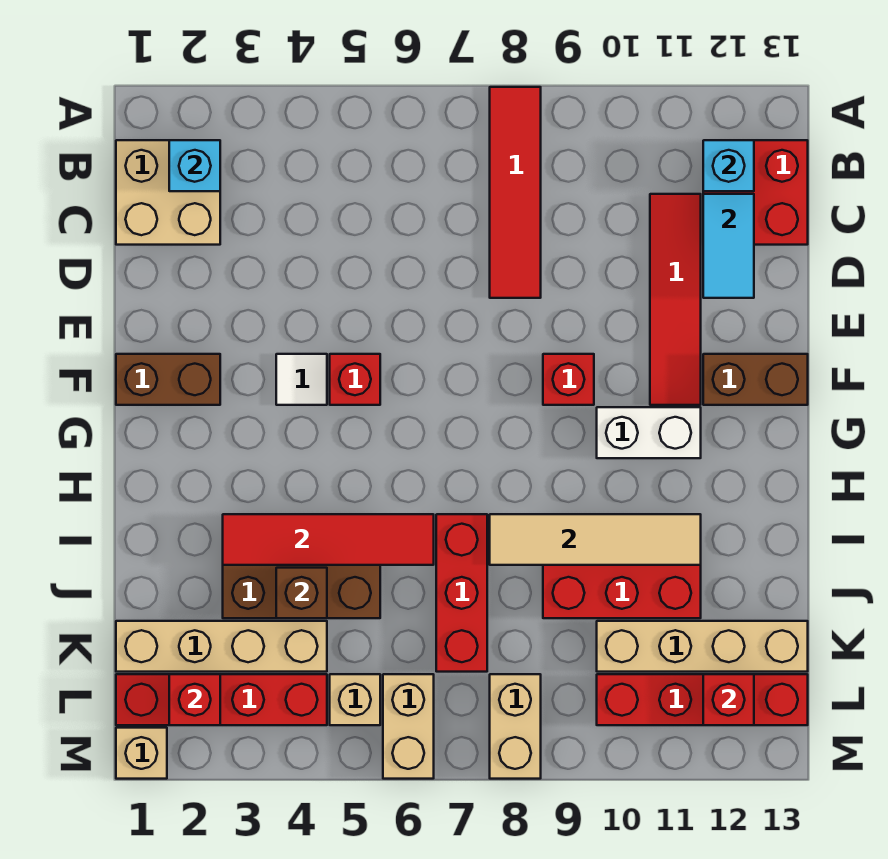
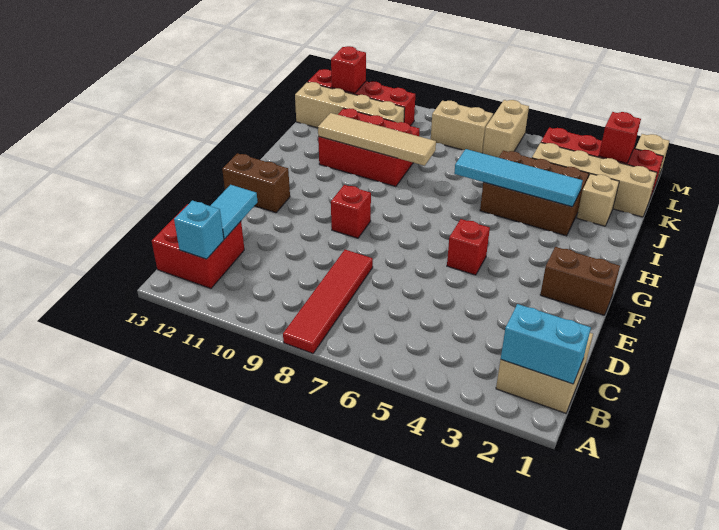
cyan 1x1 brick [169,140,220,191] -> cyan 1x2 brick [501,304,591,384]
red 1x4 tile [650,194,701,405] -> none
white 1x1 tile [276,354,327,405] -> none
white 1x2 brick [597,407,701,458] -> none
red 1x4 tile [223,514,434,565] -> cyan 1x4 tile [454,149,583,207]
red 1x3 brick [436,514,487,672] -> none
brown 1x1 brick [276,568,327,618] -> none
tan 1x1 brick [330,674,380,725] -> tan 1x1 brick moved to [577,174,619,226]
tan 1x2 brick [490,674,541,779] -> tan 1x2 brick turned to [431,101,493,153]

